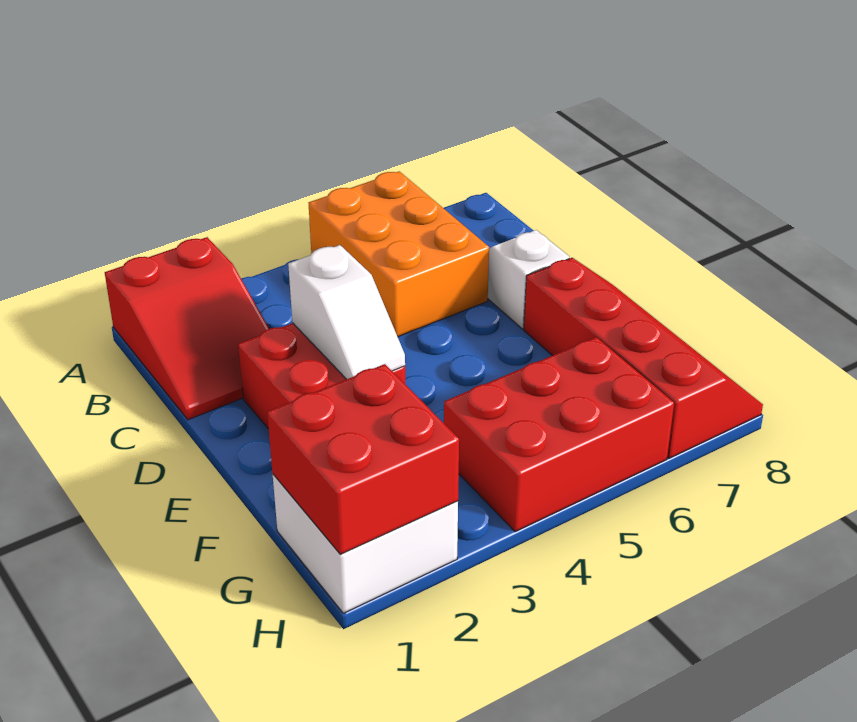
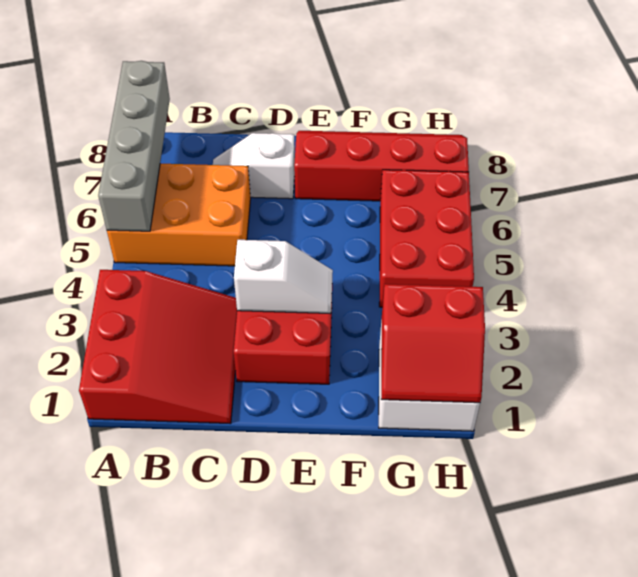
red 2x3 slope [105,237,269,420] -> red 3x3 slope [79,270,237,424]
none -> grey 1x4 brick [98,61,170,231]
red 2x2 brick [267,364,459,554] -> red 2x2 slope [381,284,485,403]

